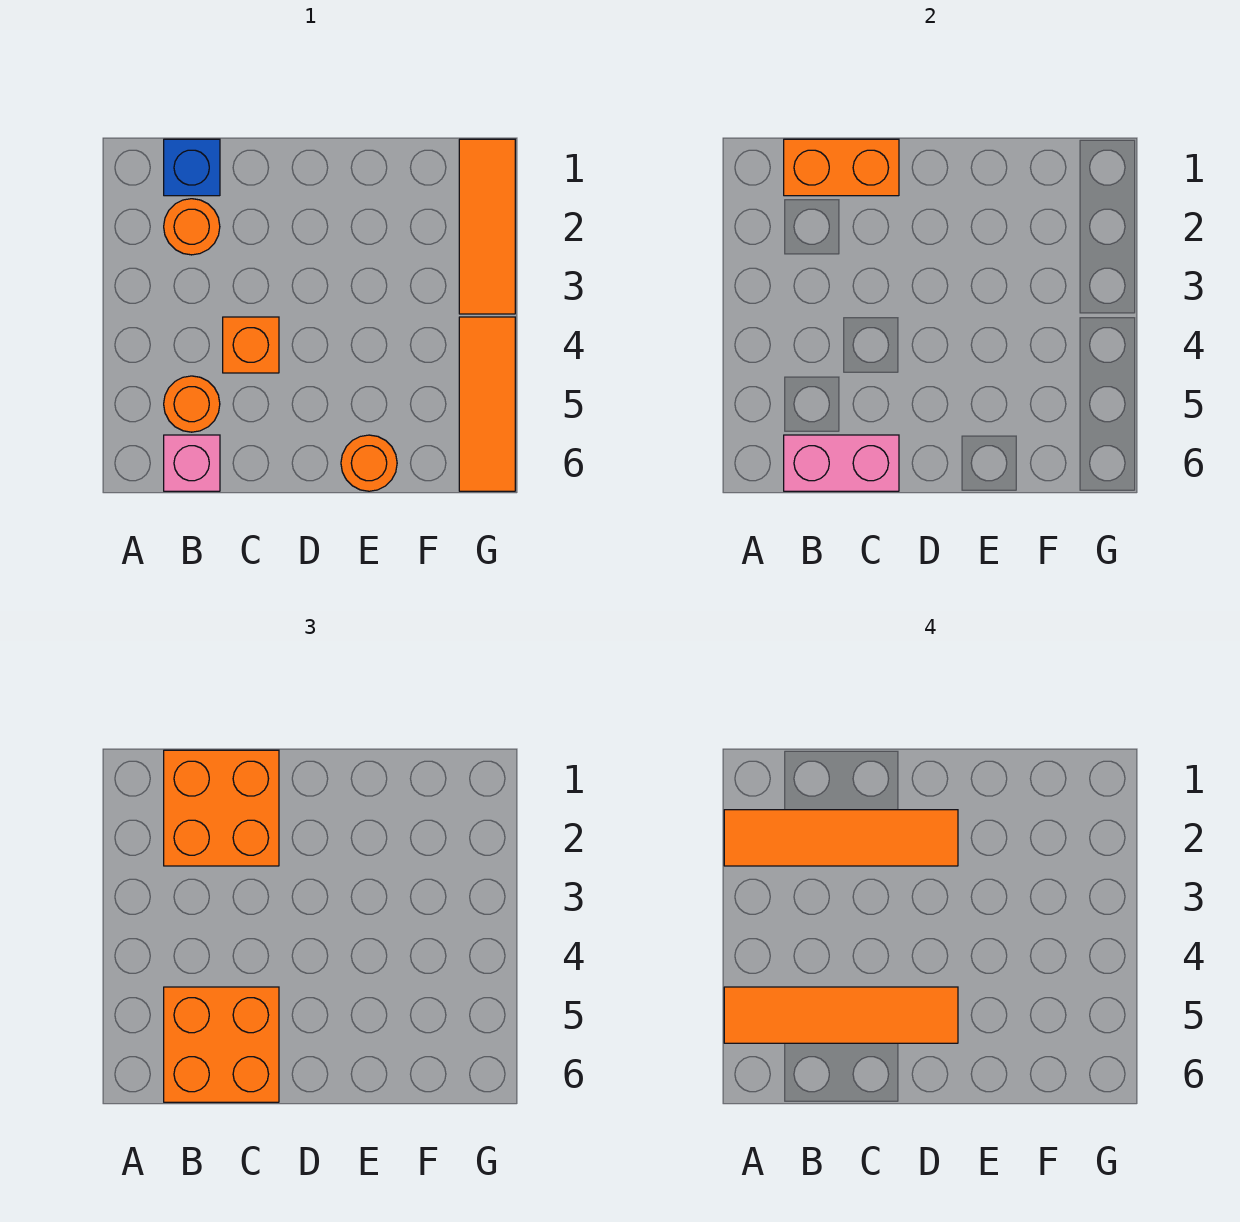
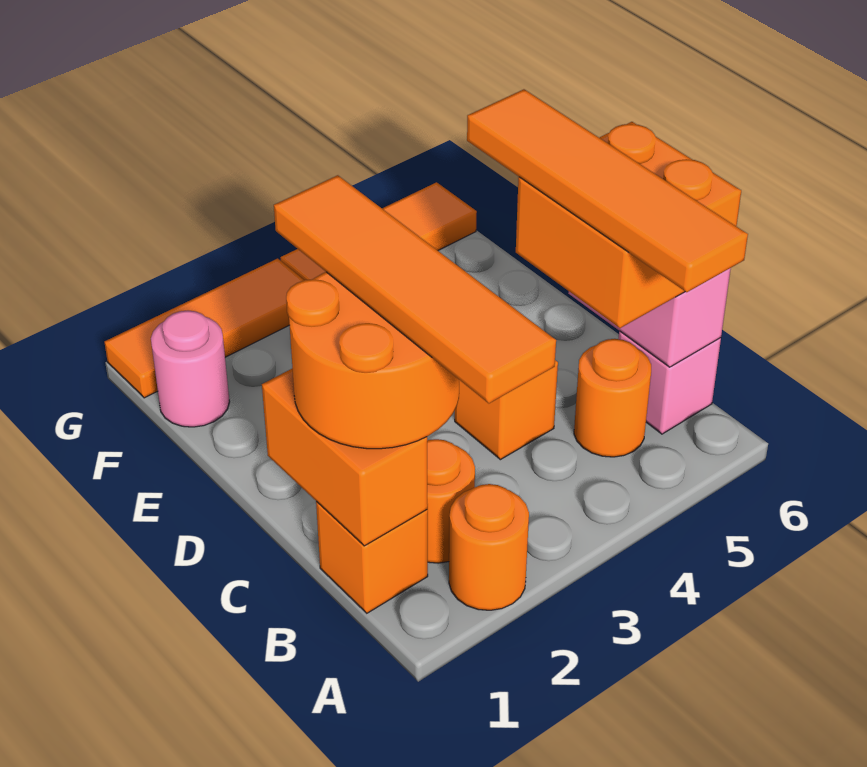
blue 1x1 brick [164,139,220,196] -> orange 1x1 brick [316,501,428,613]
orange 2x2 brick [164,750,279,866] -> orange 2x2 round brick [286,272,459,449]
orange 1x1 round brick [341,435,397,491] -> orange 1x1 round brick moved to [449,484,529,610]
none -> pink 1x1 round brick [151,311,230,427]

